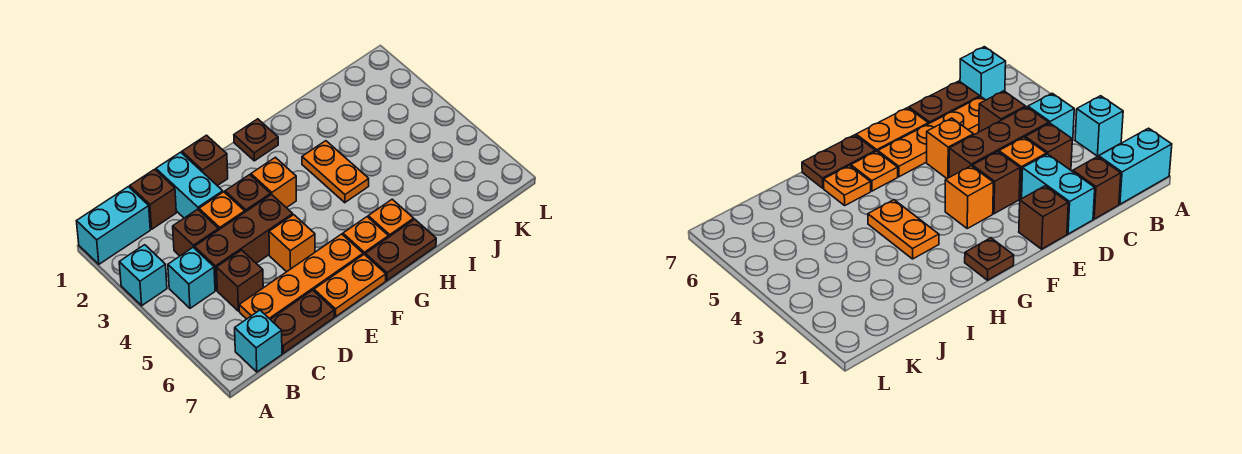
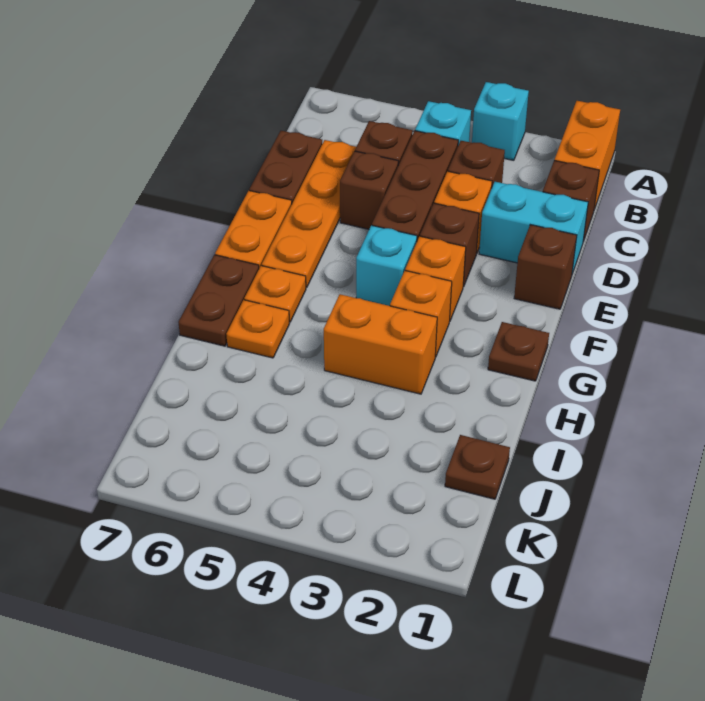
cyan 1x2 brick [77,187,150,264] -> orange 1x2 brick [555,101,620,209]
cyan 1x1 brick [235,310,282,372] -> cyan 1x1 brick moved to [356,225,417,306]
none -> brown 1x1 brick [340,151,398,229]
orange 1x1 brick [269,215,315,272] -> orange 1x1 brick moved to [390,271,452,357]
orange 1x2 plate [302,141,369,203] -> orange 1x2 brick [324,294,437,394]
none -> brown 1x1 plate [445,435,510,499]

